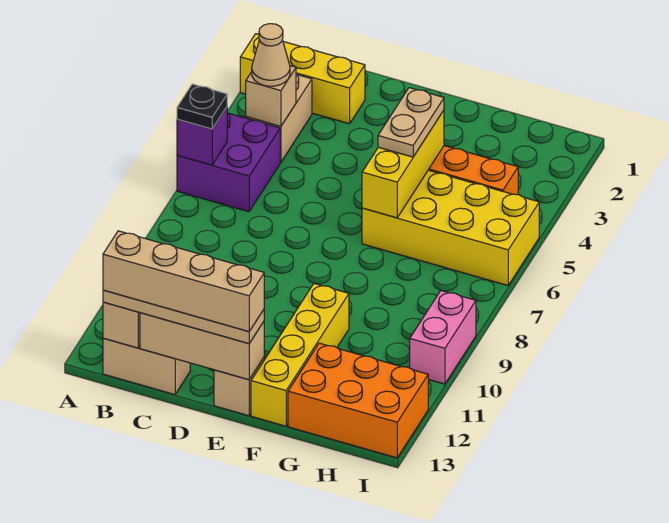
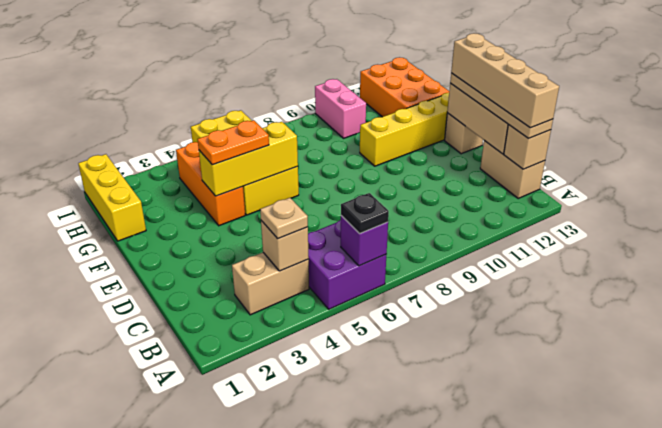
yellow 1x3 brick [240,34,365,124] -> yellow 1x3 brick moved to [78,154,146,241]
tan 1x1 cone [252,24,290,86] -> tan 1x1 plate [260,198,308,239]
tan 1x2 plate [378,88,444,157] -> orange 1x2 plate [197,120,269,165]
pink 1x2 brick [410,291,476,384] -> pink 1x2 brick turned to [315,79,366,138]

